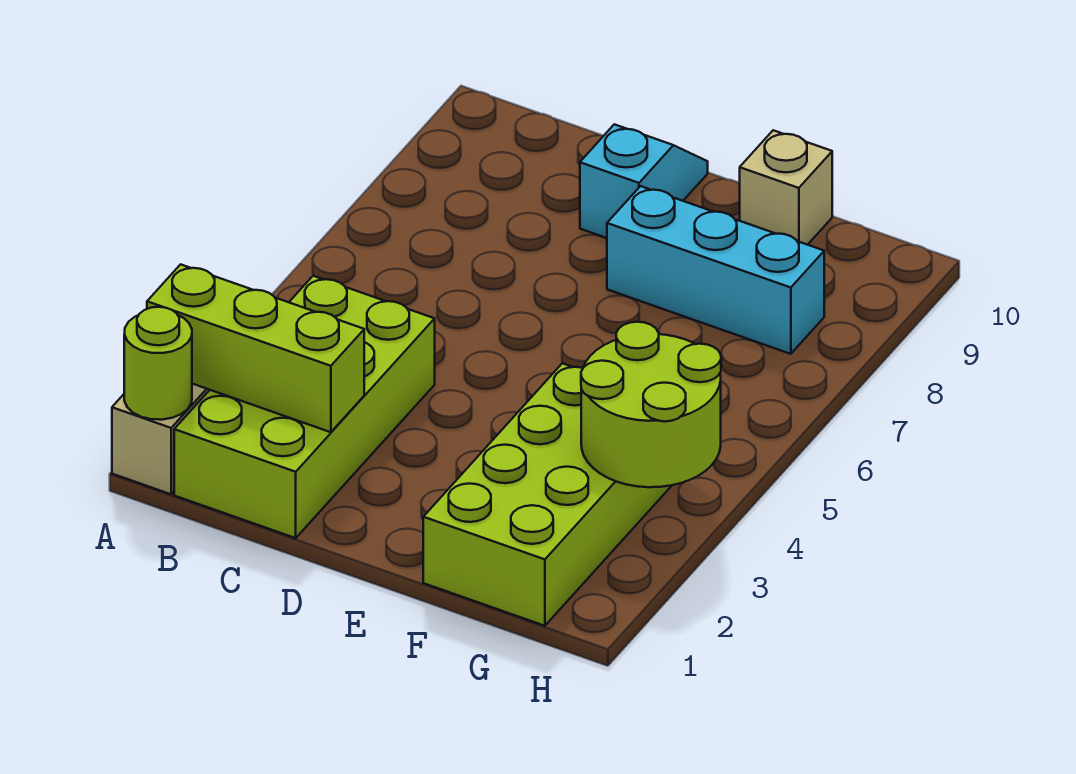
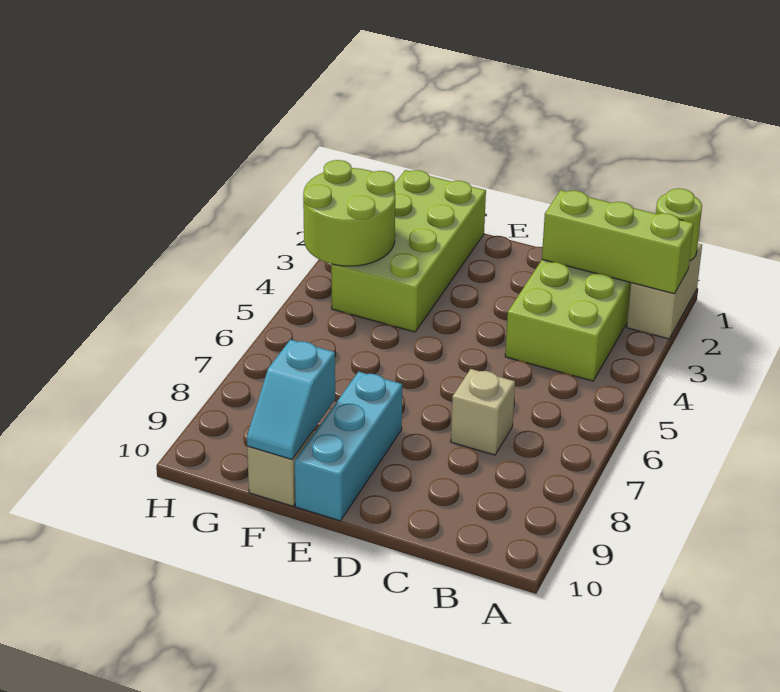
none -> tan 1x1 brick [451,369,515,455]
cyan 1x2 slope [580,124,708,238] -> cyan 1x2 slope moved to [247,340,335,459]
cyan 1x3 brick [607,186,824,354] -> cyan 1x3 brick turned to [295,372,402,521]

